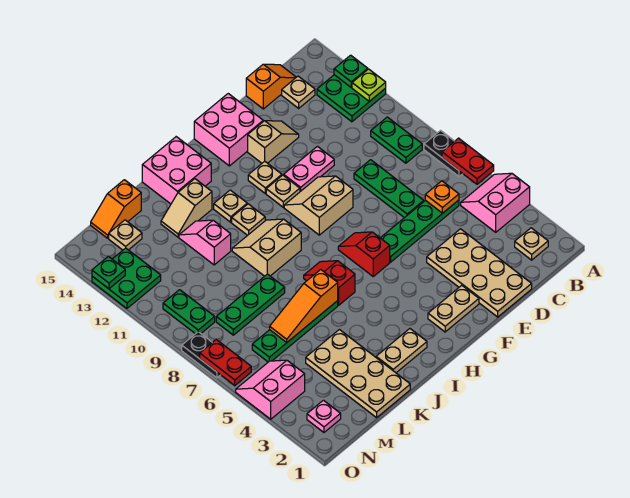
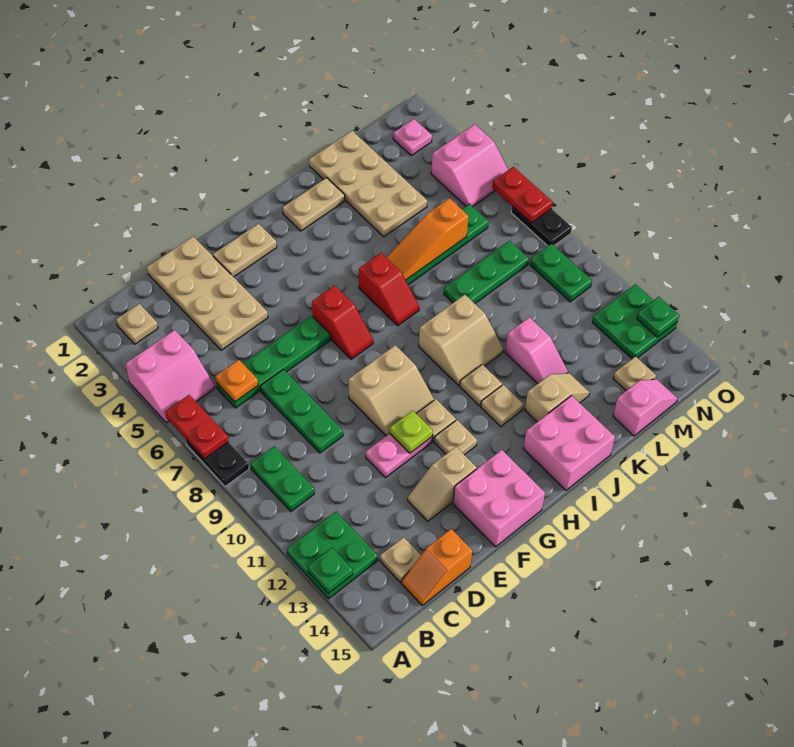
lime 1x1 plate [352,69,386,101] -> lime 1x1 plate moved to [390,410,433,453]
orange 1x3 slope [270,270,338,342] -> orange 1x3 slope turned to [386,198,469,280]
orange 1x2 slope [91,180,141,238] -> pink 1x2 slope [613,379,678,436]

